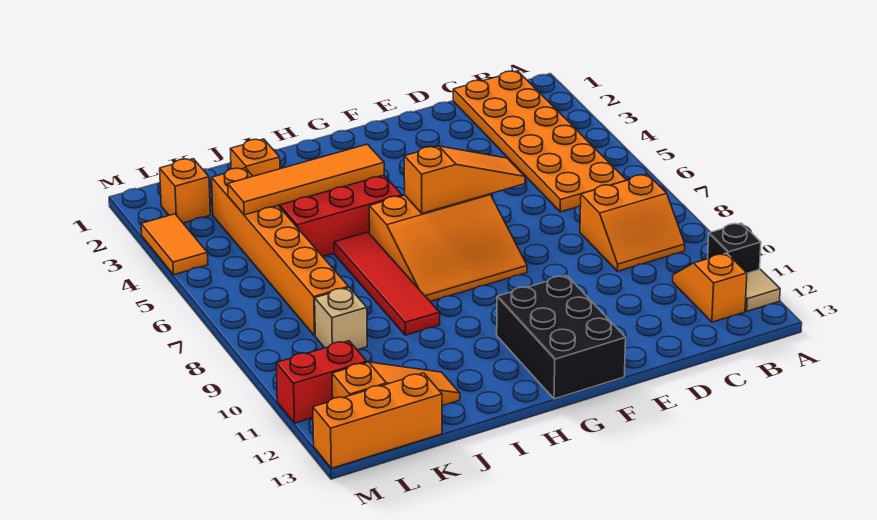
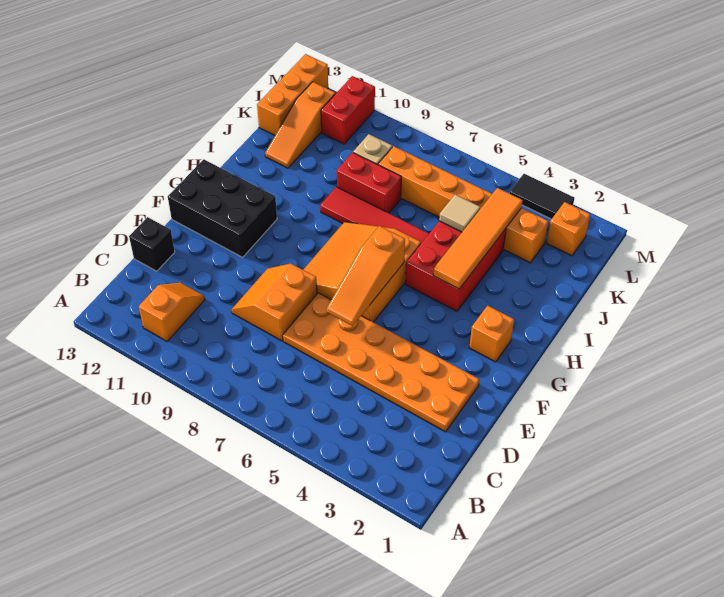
black 1x1 brick [708,223,761,273] -> black 1x1 brick moved to [129,217,175,271]
tan 1x1 tile [745,269,780,311] -> tan 1x1 tile moved to [439,195,480,232]
orange 2x6 plate [453,71,626,212] -> orange 2x6 plate moved to [283,293,479,432]
orange 2x2 slope [580,174,685,271] -> orange 2x2 slope moved to [232,264,317,341]
orange 1x2 slope [673,253,747,322] -> orange 1x2 slope turned to [139,283,205,342]
orange 1x1 brick [230,139,280,176] -> orange 1x1 brick moved to [469,306,514,362]
none -> red 1x2 brick [337,152,401,213]
orange 1x2 tile [141,214,208,275] -> black 1x2 tile [510,174,574,219]

